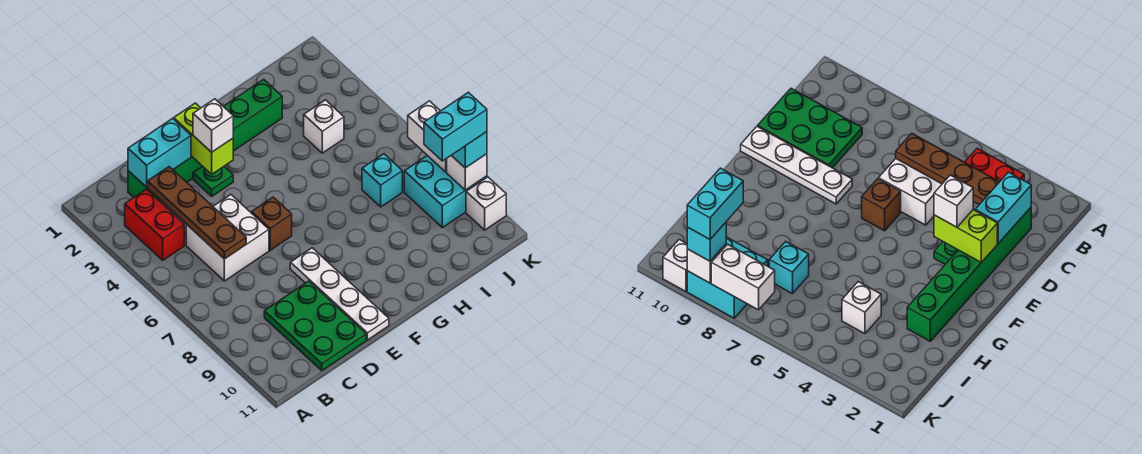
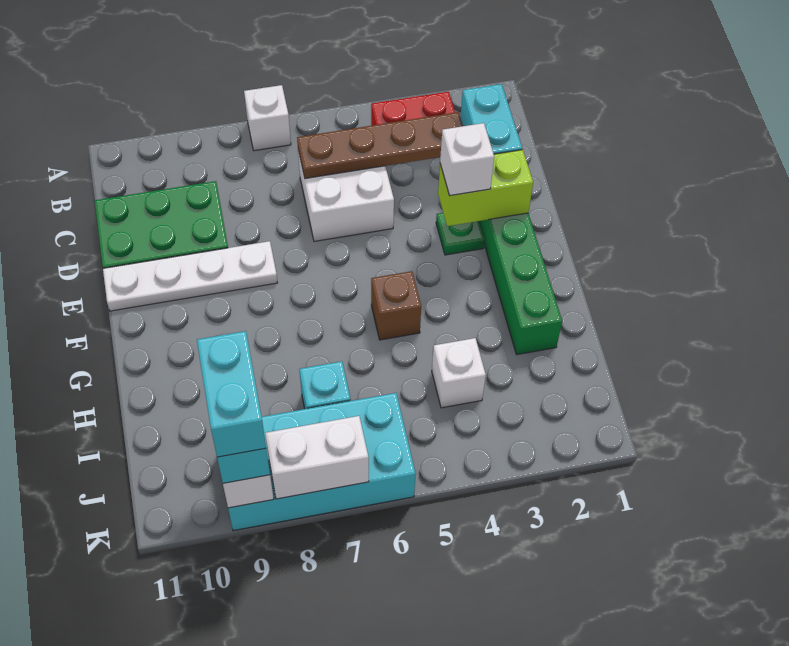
brown 1x1 brick [252,197,292,250] -> brown 1x1 brick moved to [371,271,421,340]
cyan 2x2 brick [404,156,487,228] -> cyan 2x4 brick [228,393,416,531]
white 1x1 brick [466,177,506,230] -> white 1x1 brick moved to [244,85,291,151]

